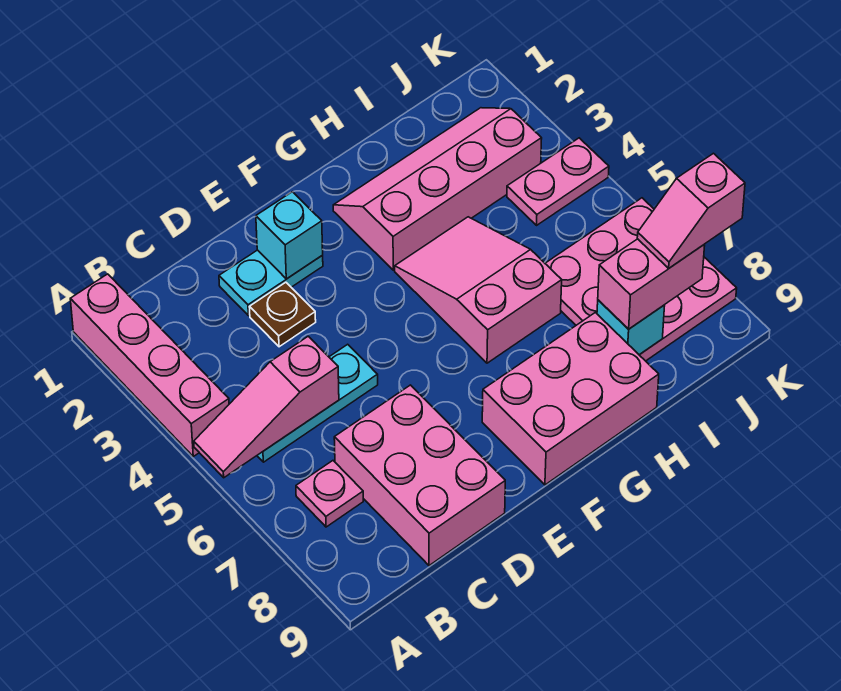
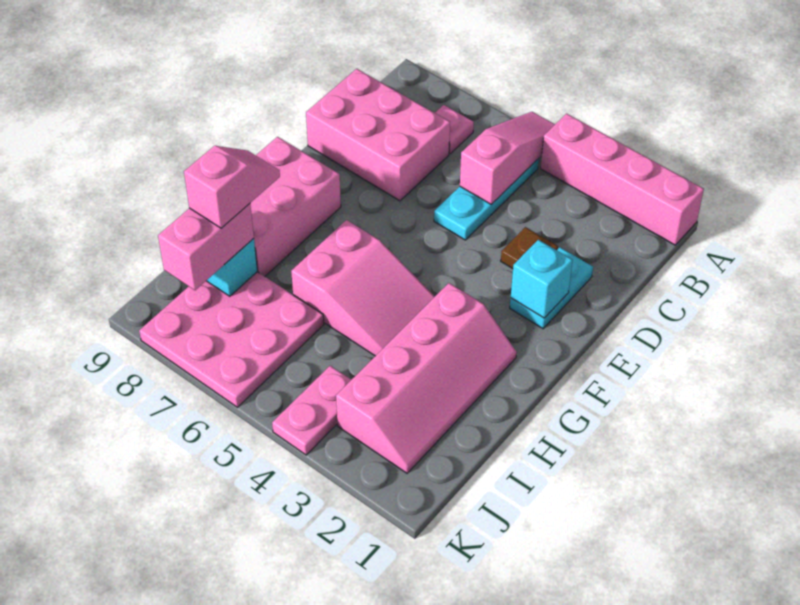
pink 1x2 slope [637,153,745,268] -> pink 1x2 slope moved to [184,146,280,228]

